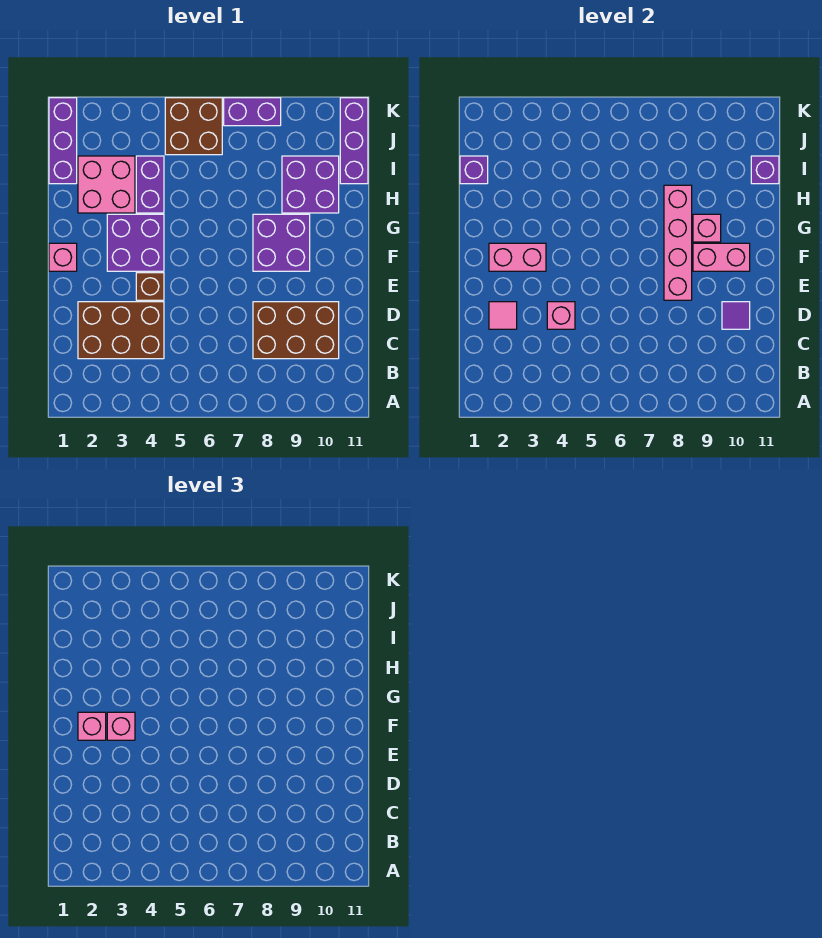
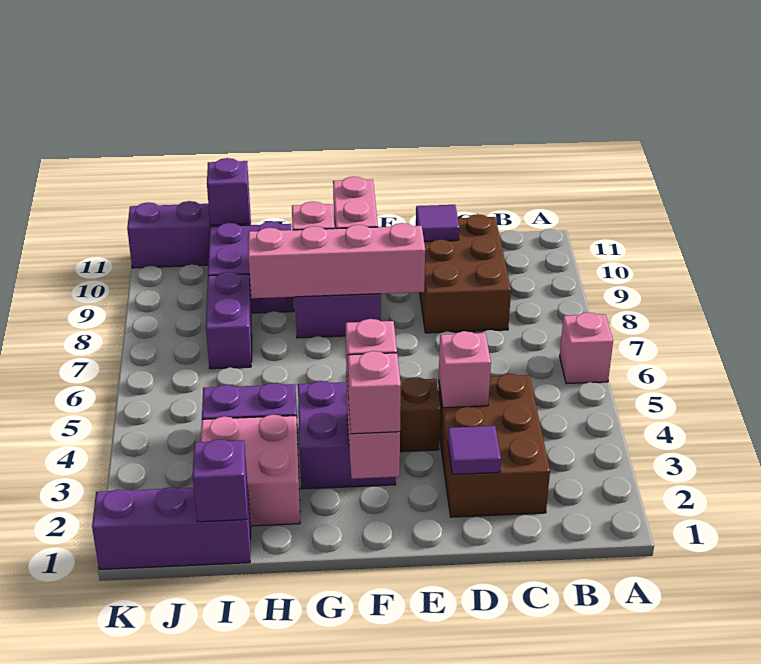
pink 1x1 tile [489,302,517,329] -> purple 1x1 tile [448,426,501,474]
pink 1x1 brick [49,243,77,271] -> pink 1x1 brick moved to [560,312,613,384]
brown 2x2 brick [165,98,222,155] -> none
purple 1x2 brick [224,98,281,126] -> purple 1x2 brick moved to [206,272,252,369]

